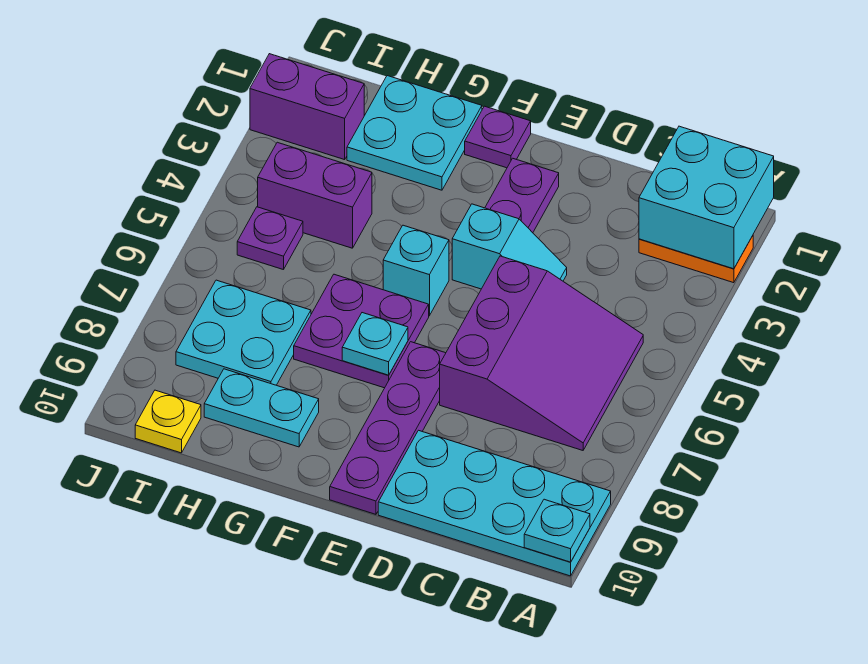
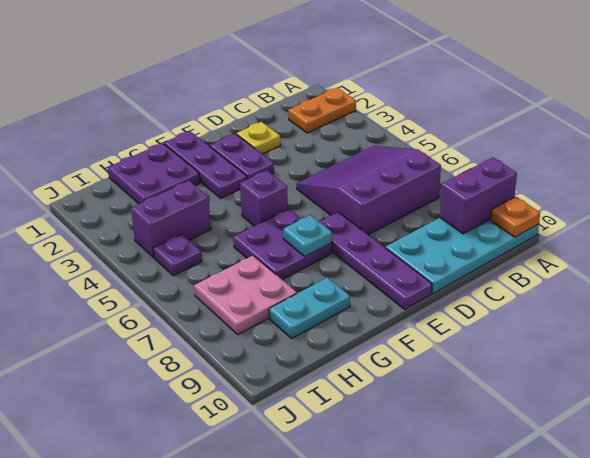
cyan 2x2 brick [639,126,774,269] -> none
cyan 1x1 plate [524,499,590,562] -> orange 1x1 plate [491,197,540,237]
purple 3x3 slope [440,256,643,450] -> purple 3x3 slope turned to [297,146,441,235]
cyan 1x2 slope [452,204,567,289] -> none
purple 1x1 plate [465,106,531,168] -> purple 1x3 plate [164,131,247,198]
cyan 1x1 brick [383,225,449,316] -> purple 1x1 brick [240,170,288,226]
cyan 2x2 plate [347,76,482,190] -> purple 2x2 plate [108,143,200,204]
cyan 2x2 plate [176,280,311,385] -> pink 2x2 plate [194,256,297,334]
purple 1x2 brick [250,54,364,160] -> purple 1x2 brick moved to [440,157,517,234]
yellow 1x1 plate [135,390,201,453] -> yellow 1x1 plate moved to [237,122,280,154]

